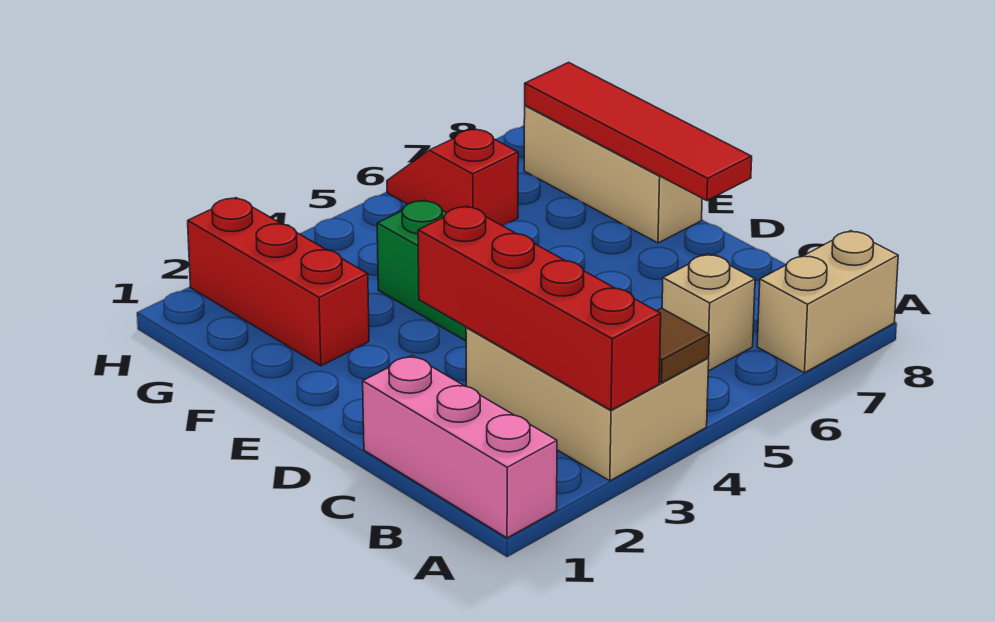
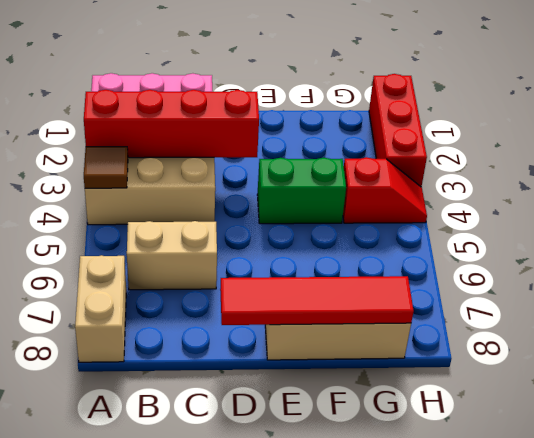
tan 1x1 brick [662,254,755,371] -> tan 1x2 brick [127,221,217,290]
red 1x3 brick [188,198,369,366] -> red 1x3 brick turned to [369,74,427,187]
red 1x2 slope [387,129,518,226] -> red 1x2 slope moved to [343,157,427,223]

